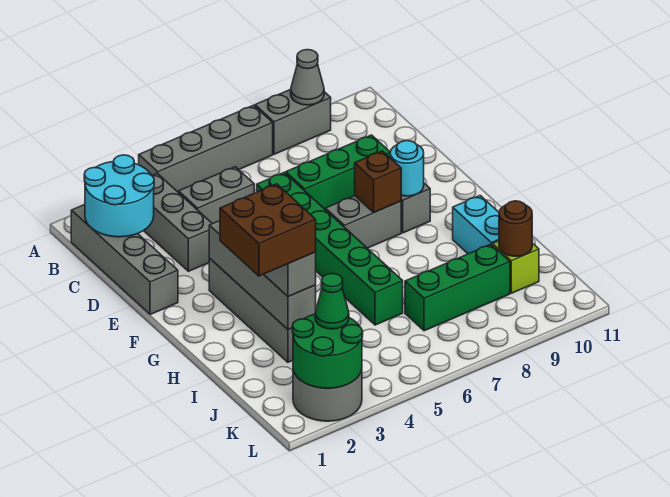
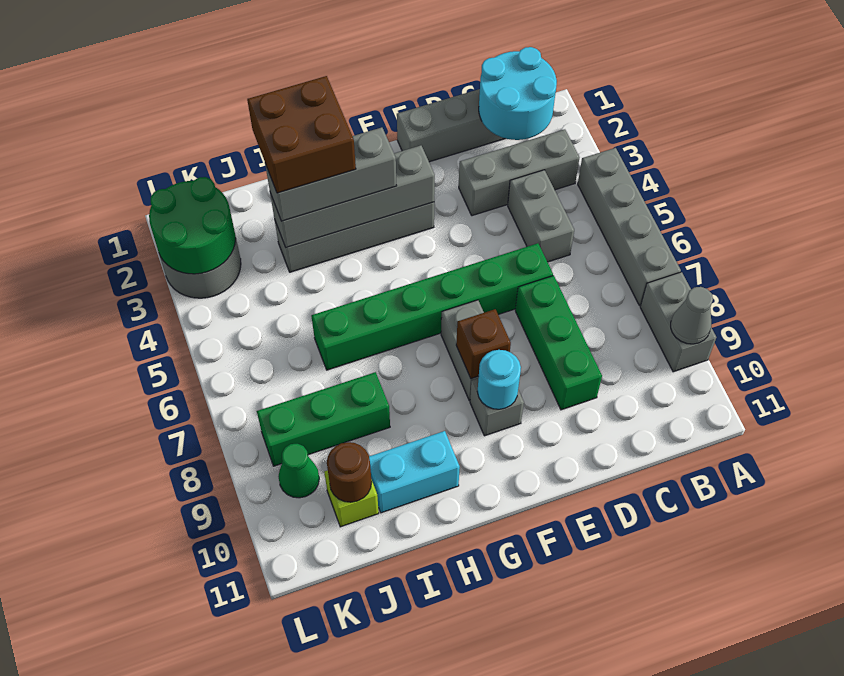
green 1x3 brick [405,244,510,331] -> green 1x3 brick turned to [257,372,390,466]
green 1x1 cone [315,273,349,329] -> green 1x1 cone moved to [278,444,319,498]

